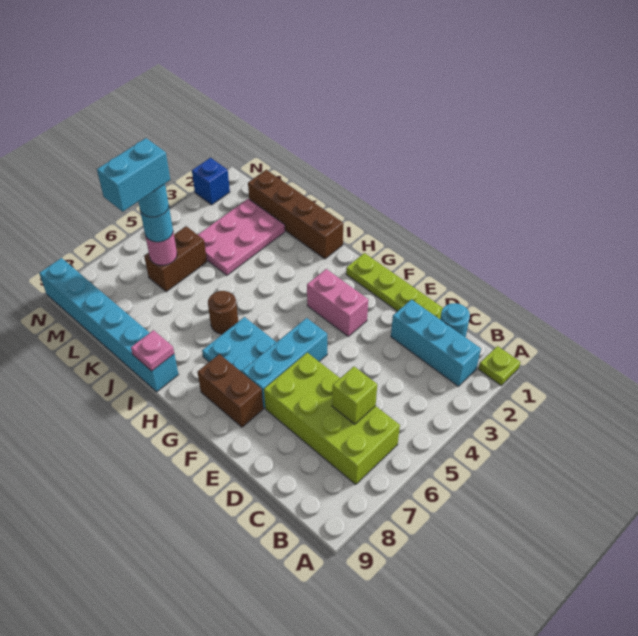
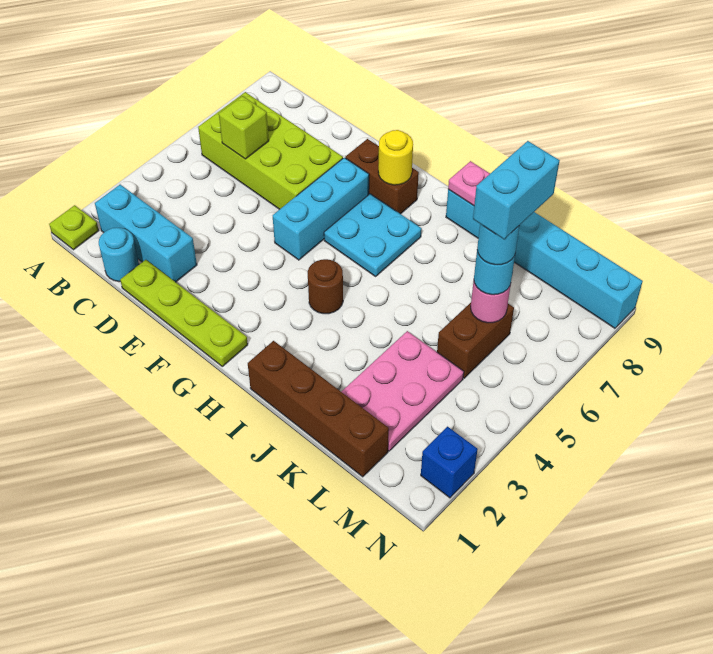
pink 1x2 brick [307,269,368,336] -> none
none -> yellow 1x1 round brick [378,130,413,185]
brown 1x1 round brick [208,291,238,334] -> brown 1x1 round brick moved to [308,259,343,314]

